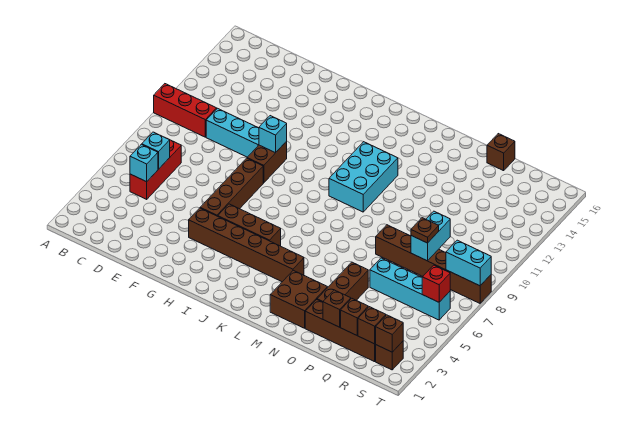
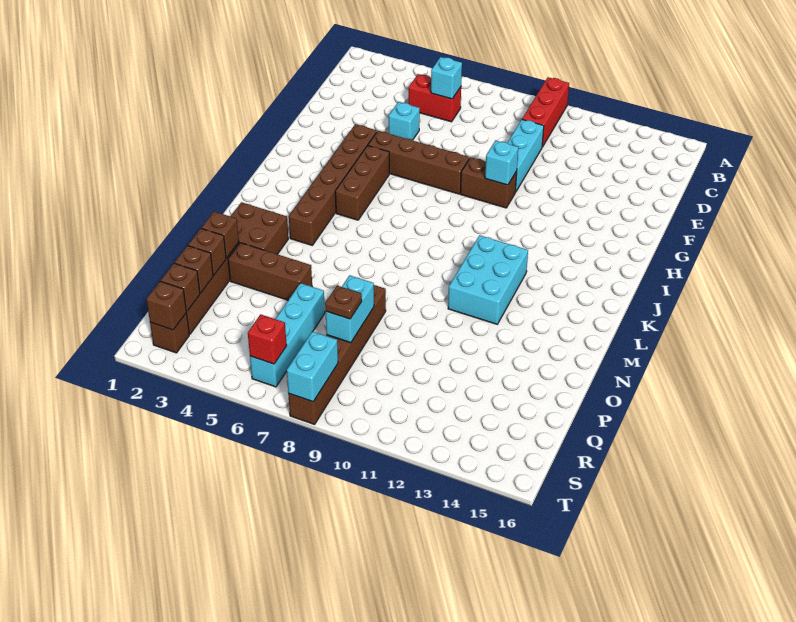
red 1x3 brick [130,140,181,199] -> red 1x2 brick [408,74,461,122]
cyan 1x1 brick [130,144,158,182] -> cyan 1x1 brick moved to [389,102,420,140]
cyan 2x3 brick [329,142,398,212] -> cyan 2x3 brick turned to [448,235,528,324]
brown 1x1 brick [487,134,515,171] -> brown 1x1 brick moved to [202,212,239,258]
cyan 1x2 brick [411,211,450,261] -> cyan 1x2 brick turned to [325,275,374,343]

